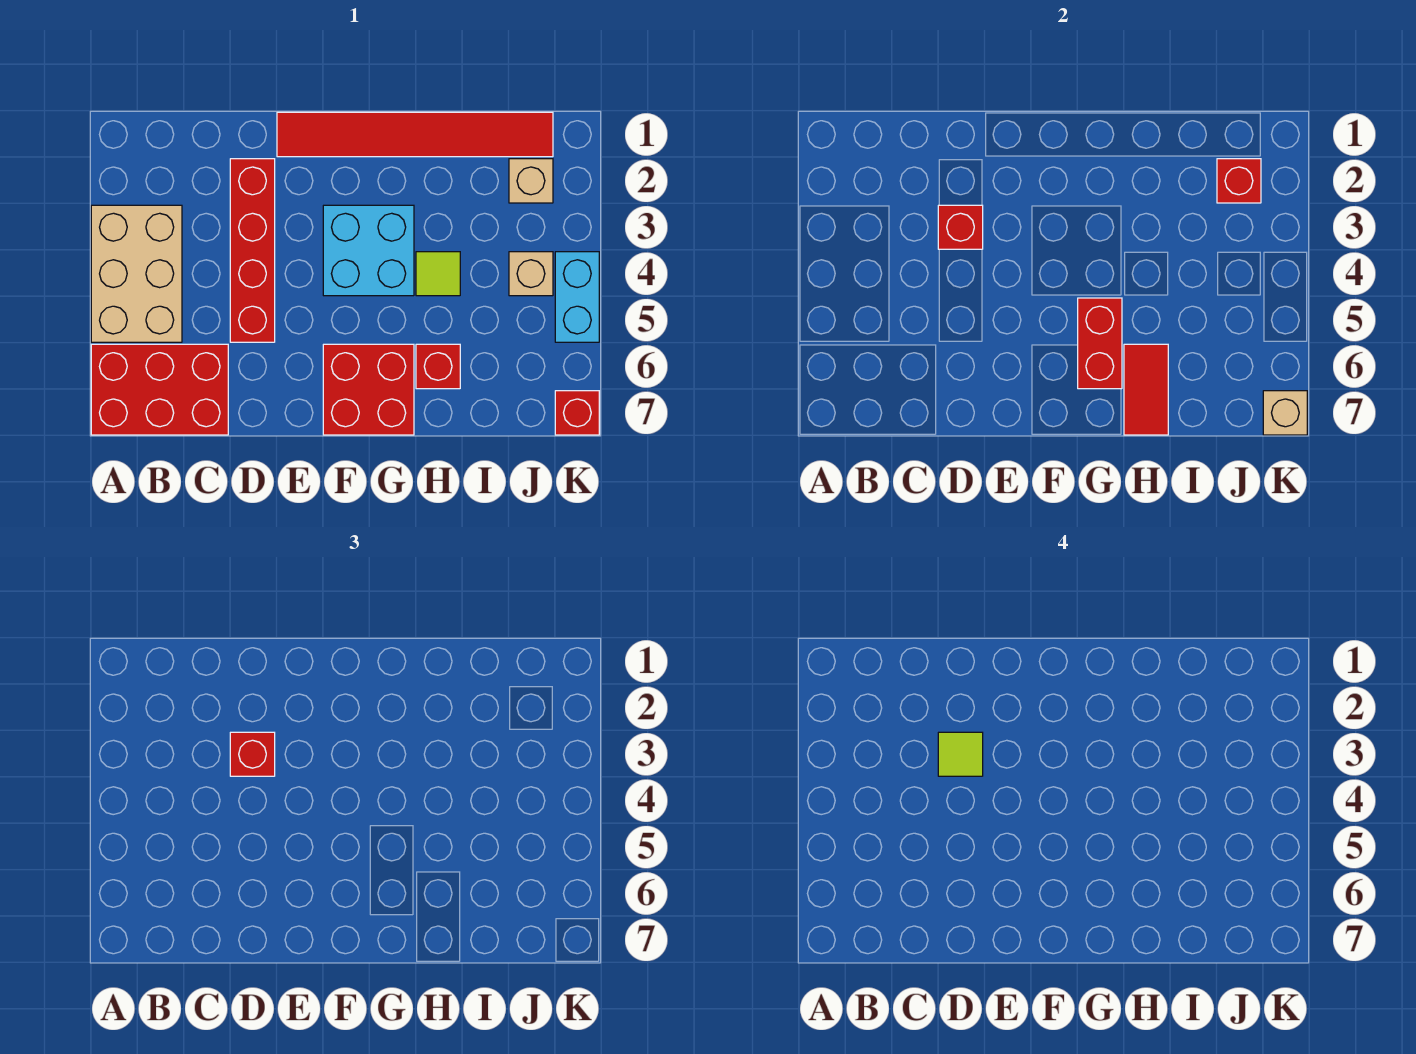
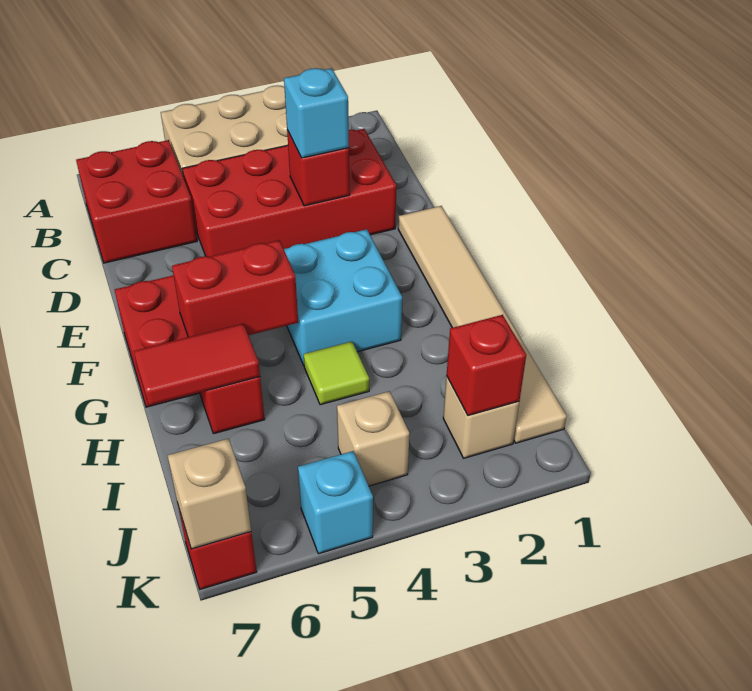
red 2x3 brick [91,344,228,435] -> red 2x2 brick [76,140,197,263]
red 1x4 brick [230,159,275,342] -> red 2x4 brick [182,129,396,257]
red 1x1 brick [230,732,275,776] -> cyan 1x1 brick [284,68,349,158]
lime 1x1 tile [938,732,983,776] -> none
red 1x6 tile [277,112,553,157] -> tan 1x6 tile [398,206,567,443]
cyan 1x2 brick [555,252,599,342] -> cyan 1x1 brick [298,451,373,554]

